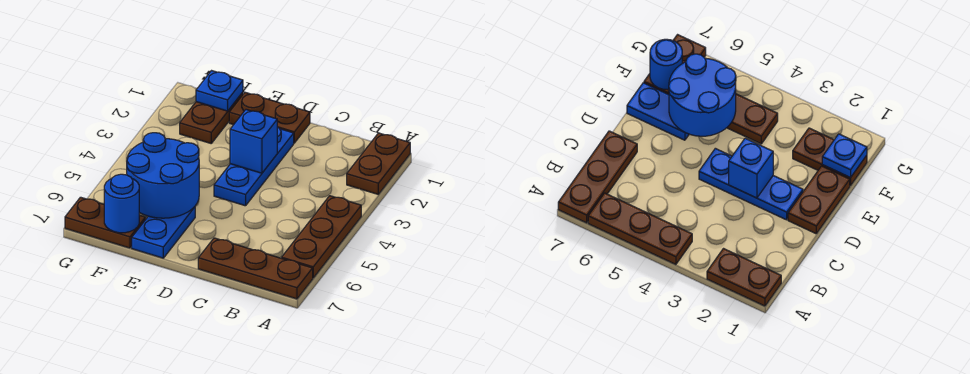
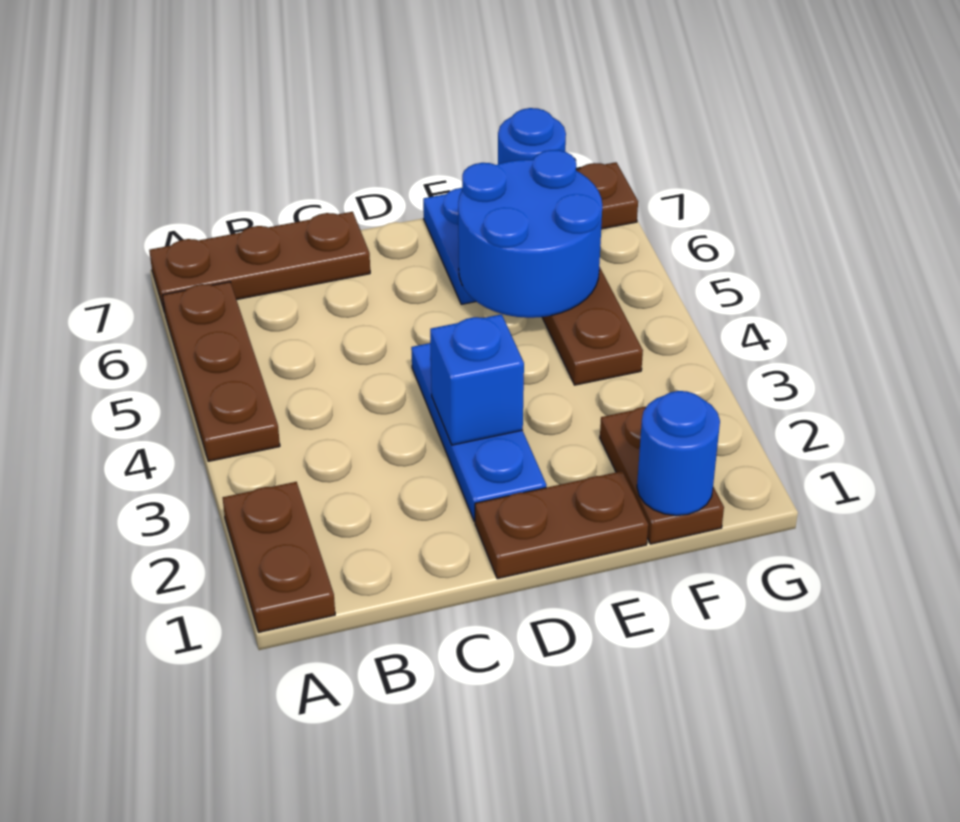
blue 1x1 plate [196,71,243,111] -> blue 1x1 round brick [637,391,720,516]

